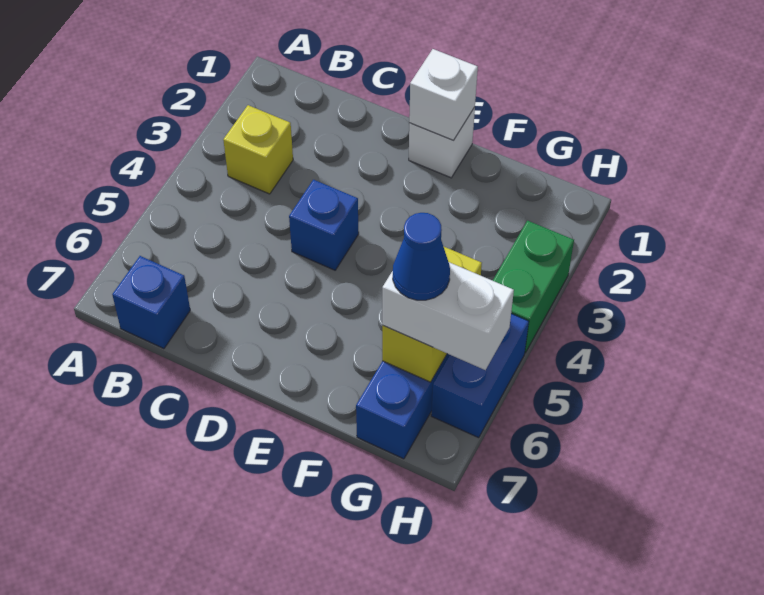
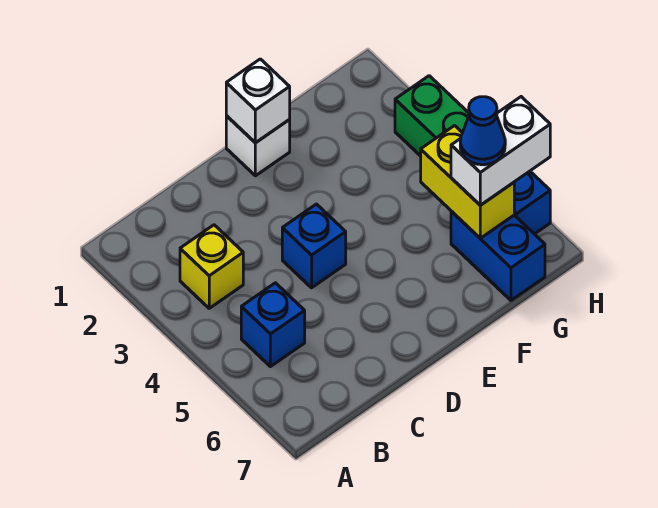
blue 1x1 brick [112,256,190,349] -> blue 1x1 brick moved to [241,283,305,367]

